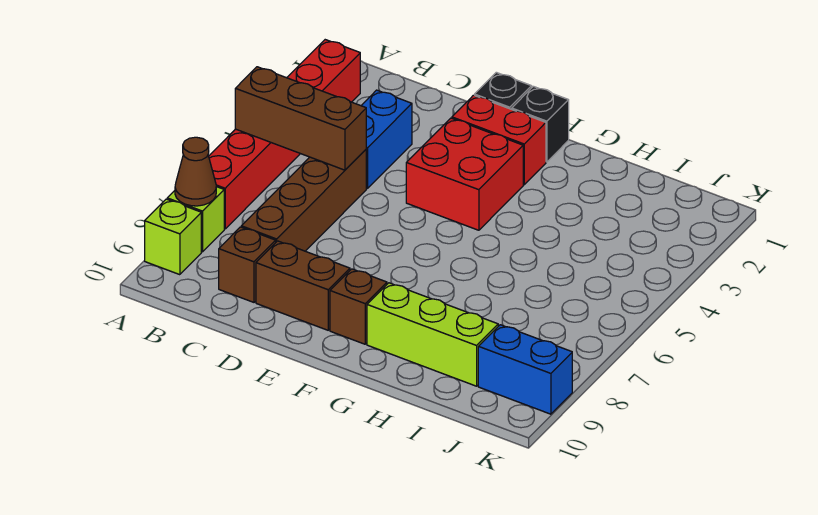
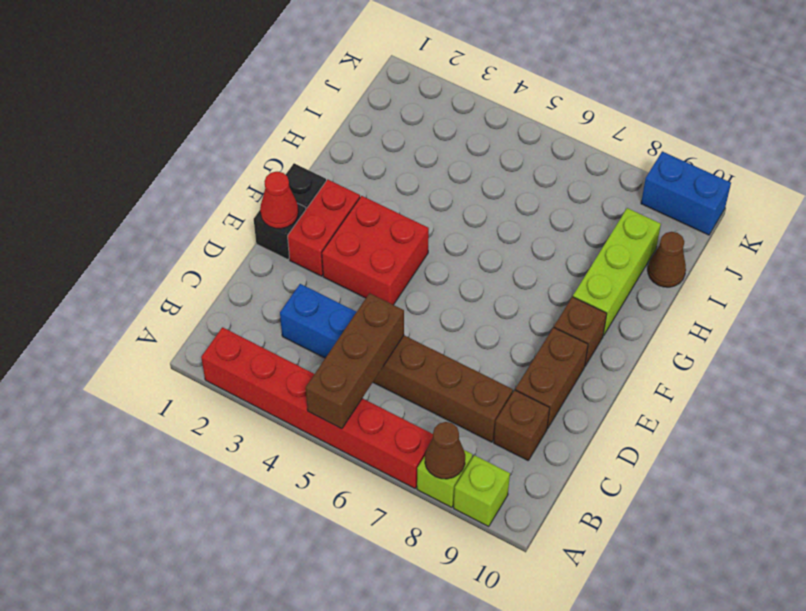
none -> red 1x1 cone [260,172,298,229]
none -> brown 1x1 cone [648,232,686,287]
blue 1x2 brick [478,325,572,414] -> blue 1x2 brick turned to [641,151,731,235]

